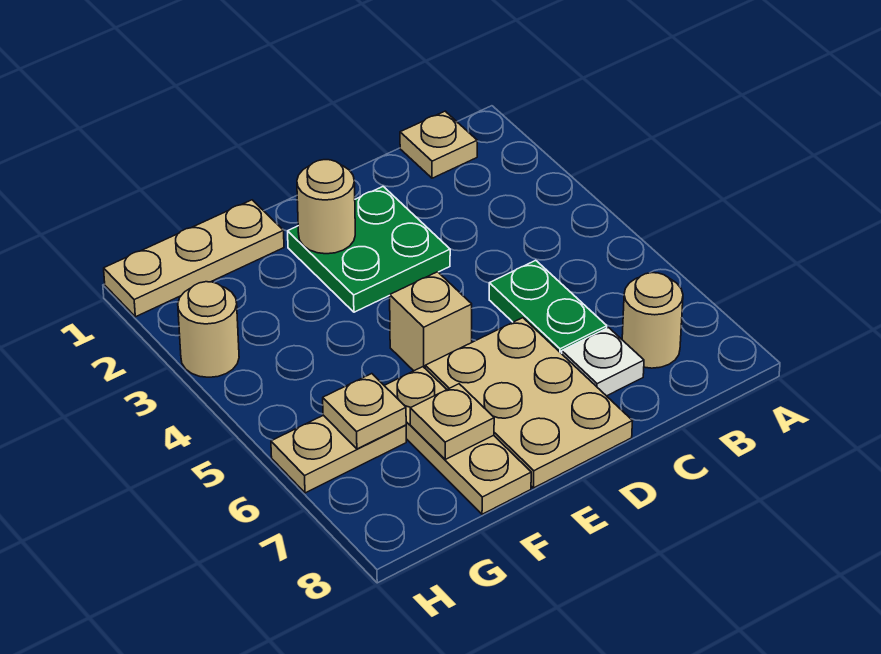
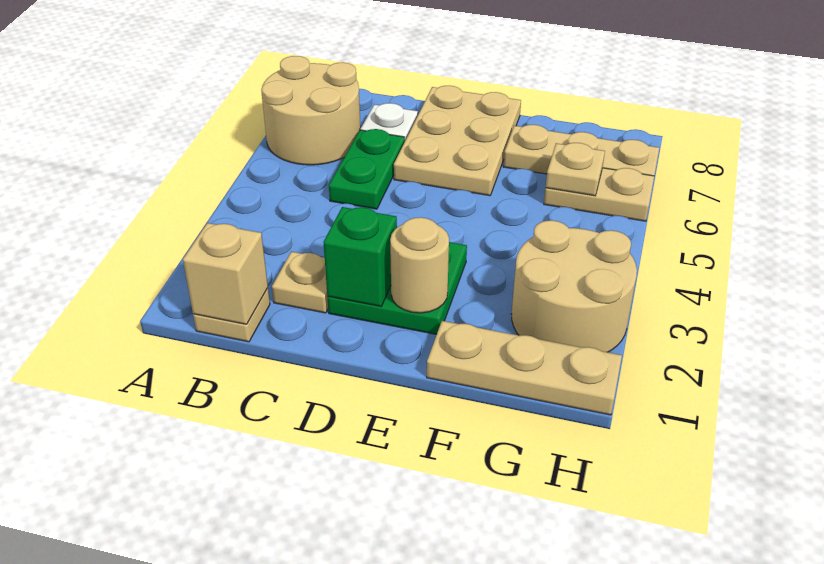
tan 1x1 round brick [622,273,683,368] -> tan 2x2 round brick [261,56,361,165]
none -> green 1x1 brick [323,207,397,306]
tan 1x1 brick [390,272,472,371] -> tan 1x1 brick moved to [183,223,268,324]
tan 1x3 plate [384,367,531,514] -> tan 1x3 plate turned to [504,125,659,176]
tan 1x1 plate [410,384,494,460] -> tan 1x1 plate moved to [272,252,328,313]
tan 1x1 round brick [178,282,239,377] -> tan 2x2 round brick [511,220,637,352]

